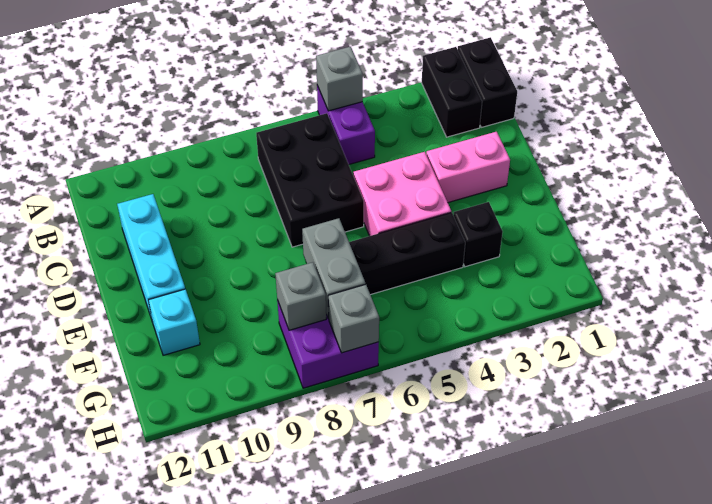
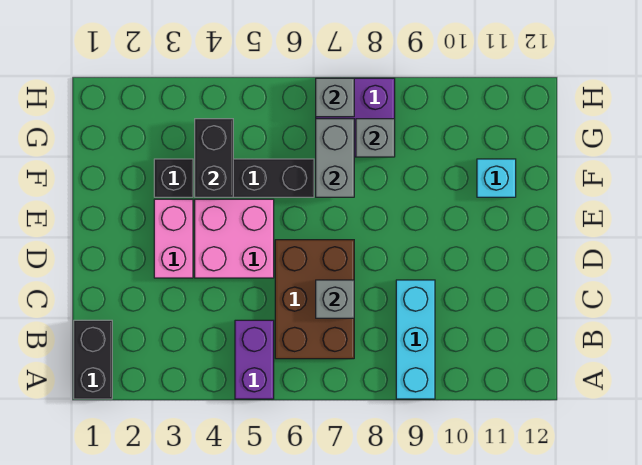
black 1x2 brick [422,47,482,137] -> black 1x2 brick moved to [195,119,233,197]
grey 1x1 brick [316,47,363,111] -> grey 1x1 brick moved to [316,280,354,318]
black 2x3 brick [256,113,364,247] -> brown 2x3 brick [275,240,354,359]
cyan 1x3 brick [117,194,185,319] -> cyan 1x3 brick moved to [396,280,435,399]
pink 1x2 brick [426,132,510,203] -> pink 1x2 brick turned to [154,199,193,278]

